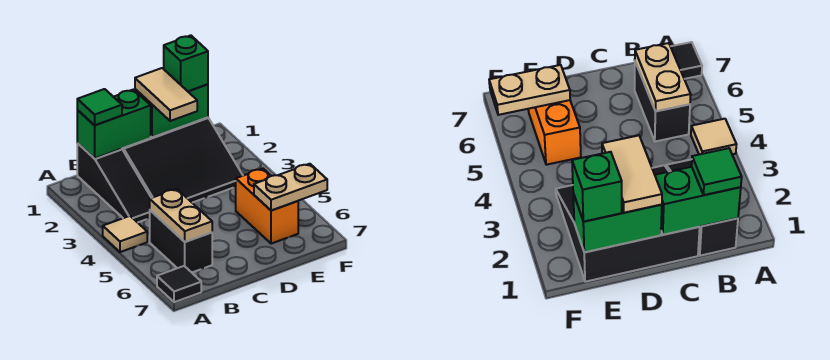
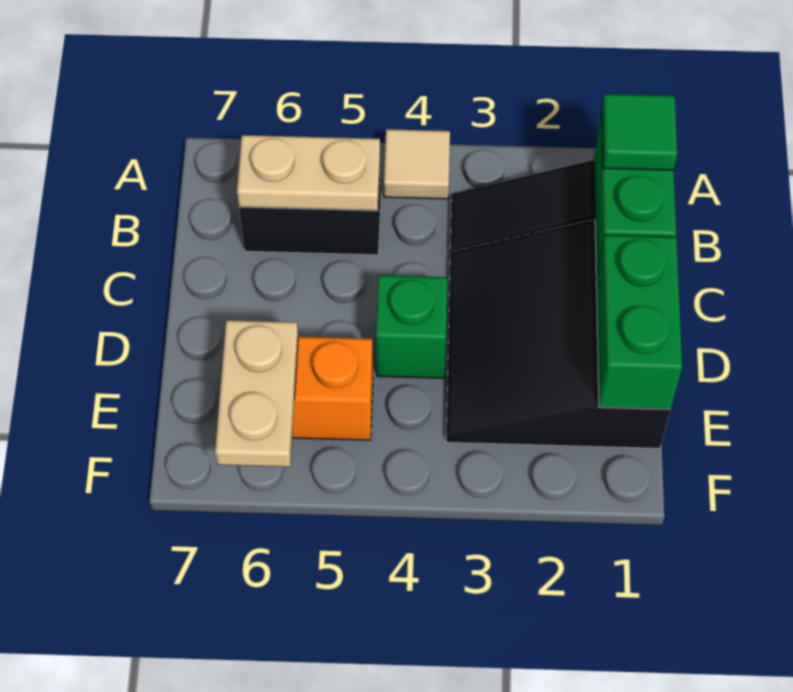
black 1x1 tile [157,266,201,302] -> none
tan 1x2 tile [135,68,197,121] -> none
green 1x1 brick [164,35,208,91] -> green 1x1 brick moved to [376,275,447,378]

